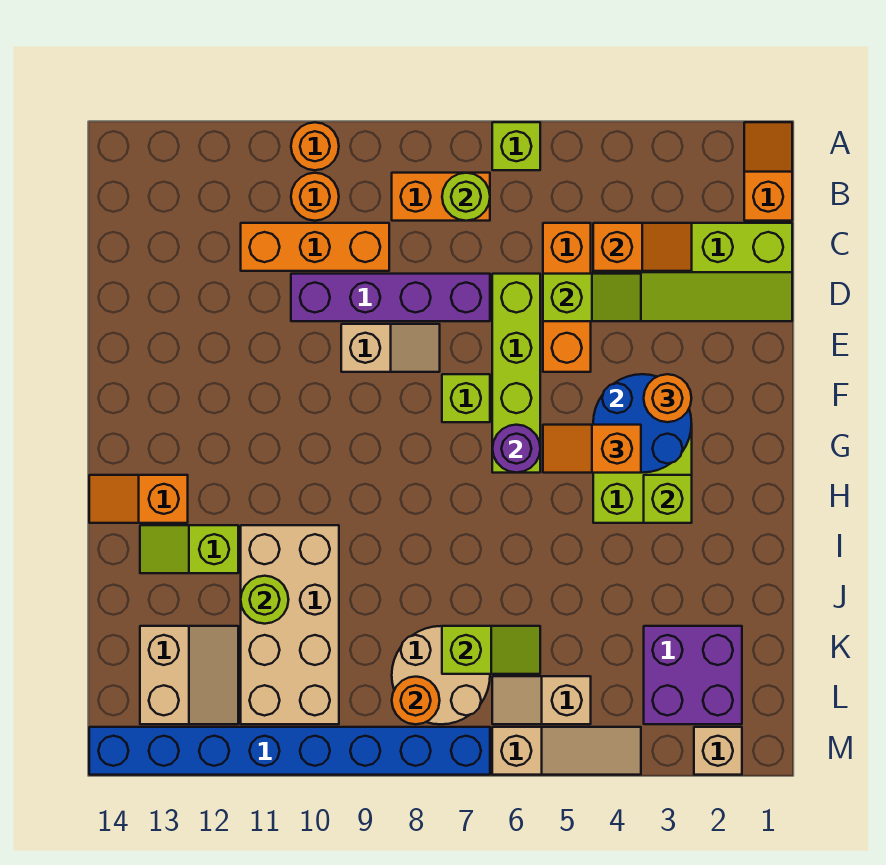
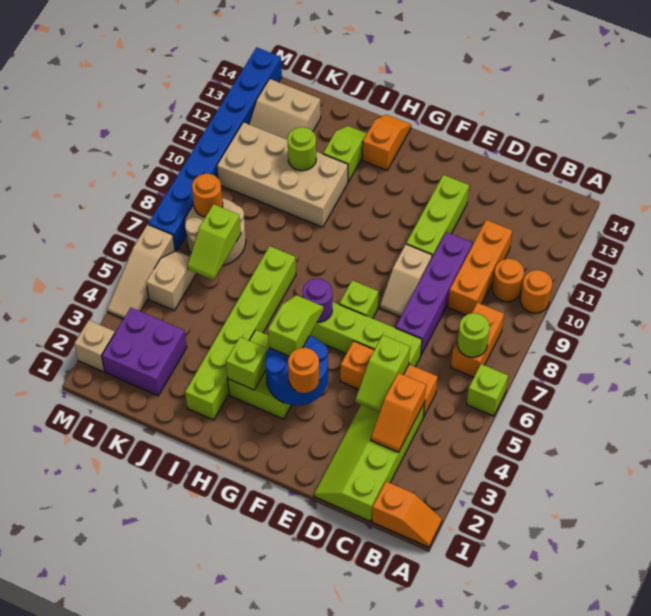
none -> lime 1x3 brick [406,175,469,257]
orange 1x2 slope [543,425,641,473] -> lime 1x2 slope [268,295,324,356]
none -> lime 1x6 brick [185,246,296,420]

